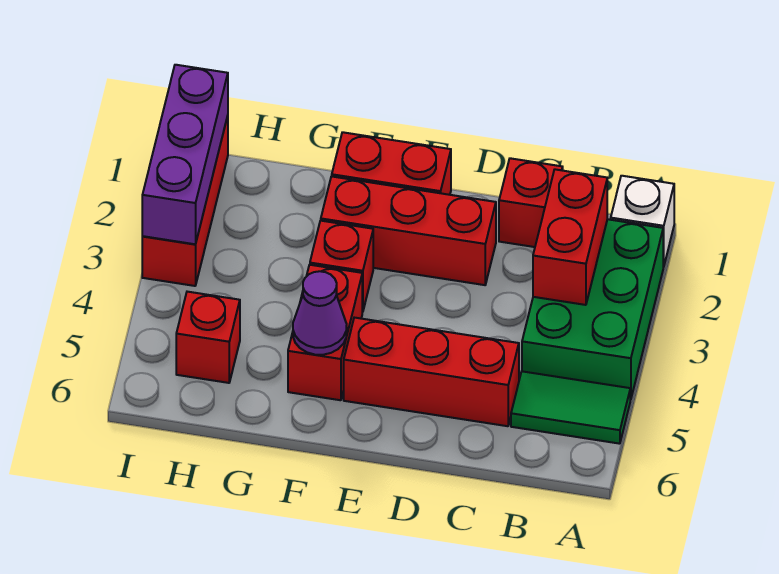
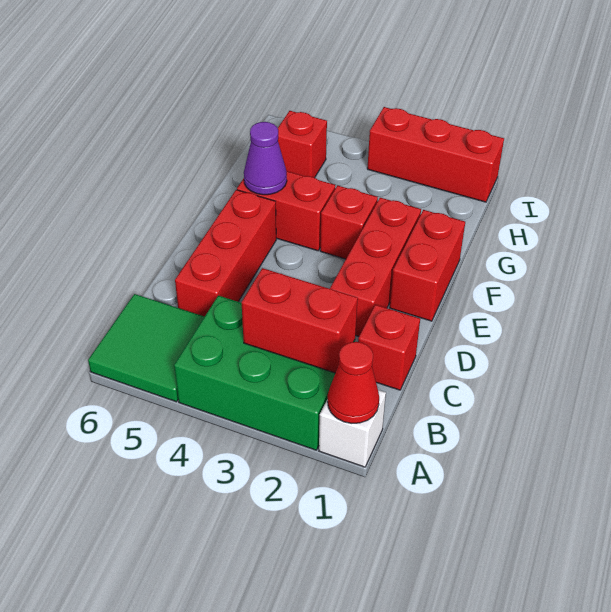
none -> red 1x1 cone [328,342,379,423]
green 1x2 tile [511,371,630,444] -> green 2x2 tile [88,294,204,402]
purple 1x3 brick [142,65,228,244] -> none

